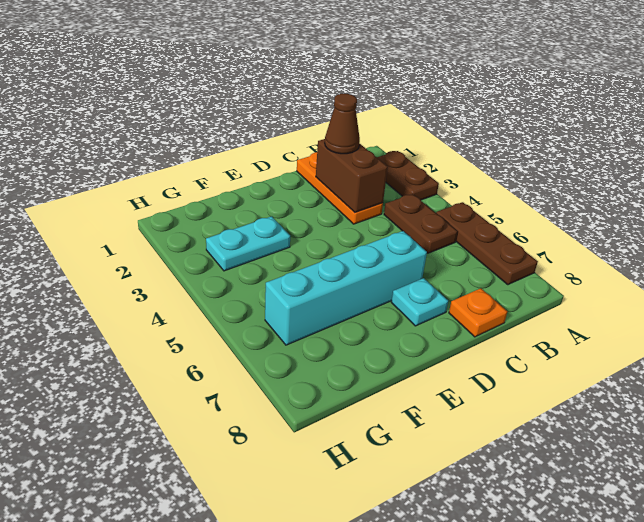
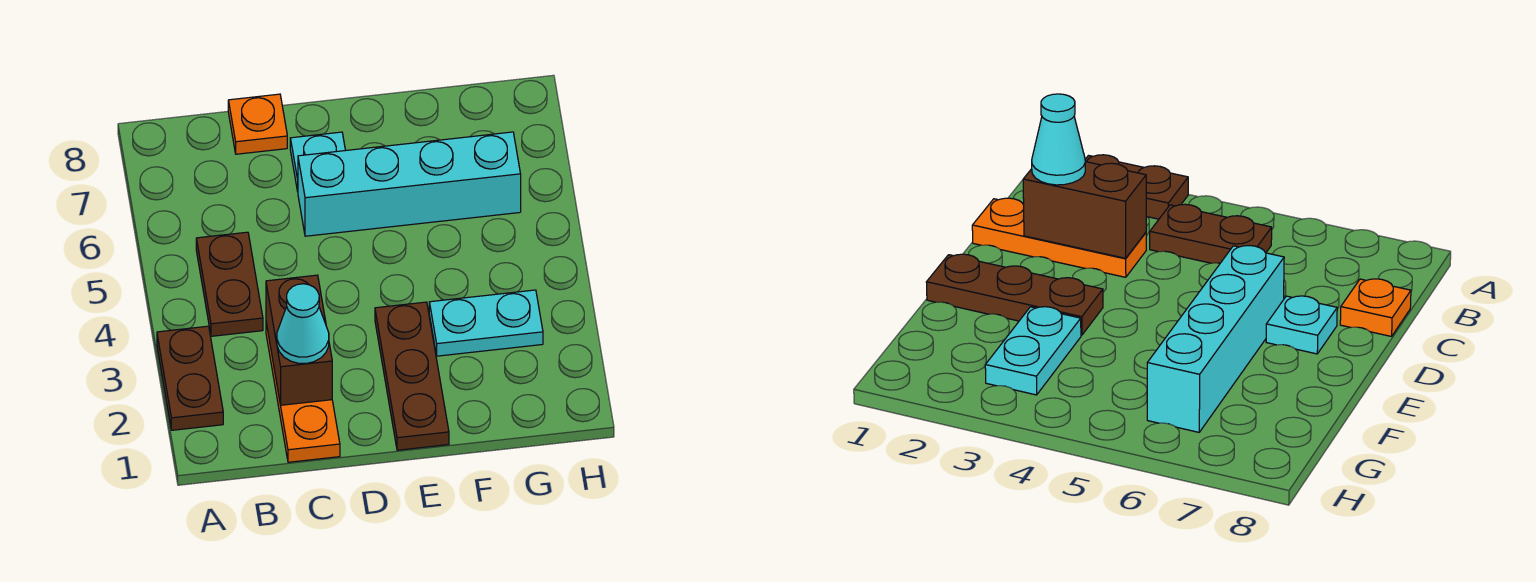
brown 1x3 plate [436,202,538,285] -> brown 1x3 plate moved to [375,302,449,450]
brown 1x1 cone [325,94,360,154] -> cyan 1x1 cone [277,284,329,364]

